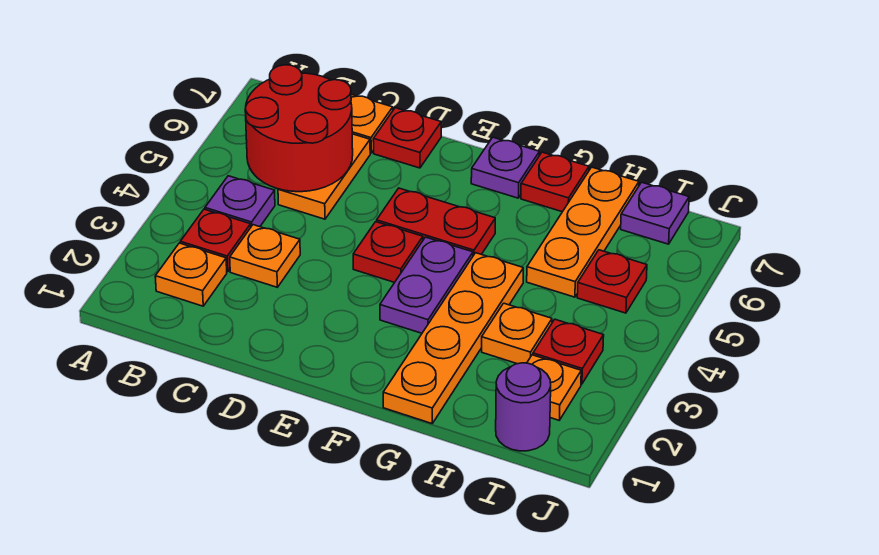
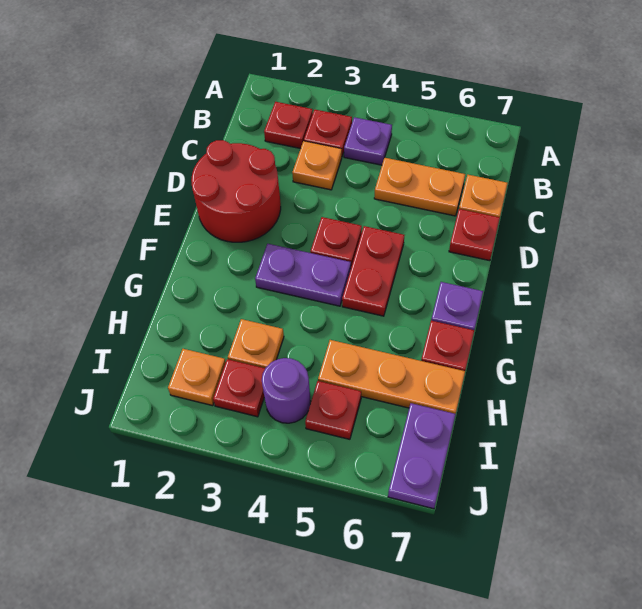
orange 1x1 plate [155,243,227,306] -> red 1x1 plate [264,102,313,149]
red 2x2 round brick [245,65,353,192] -> red 2x2 round brick moved to [191,140,281,242]
orange 1x4 plate [383,253,523,423] -> none
purple 1x1 round brick [496,363,551,451] -> purple 1x1 round brick moved to [262,358,311,423]
purple 1x1 plate [621,182,689,244] -> purple 1x2 plate [388,403,456,509]

